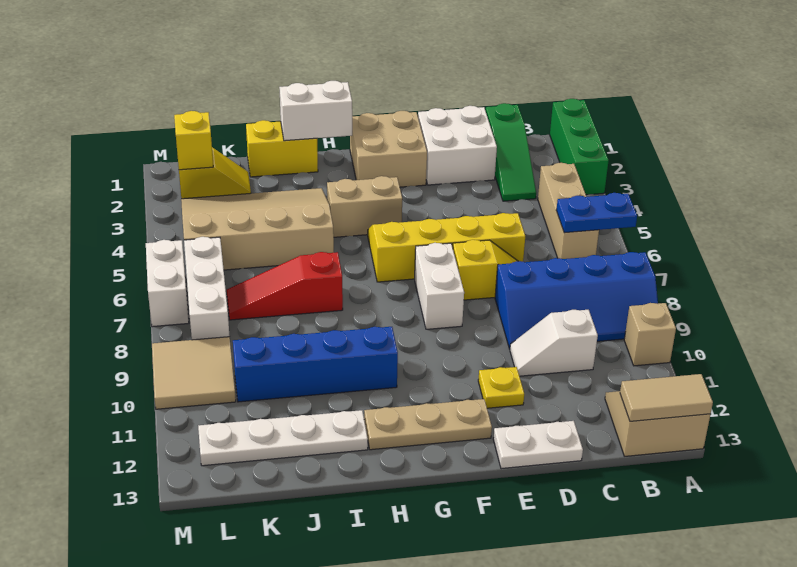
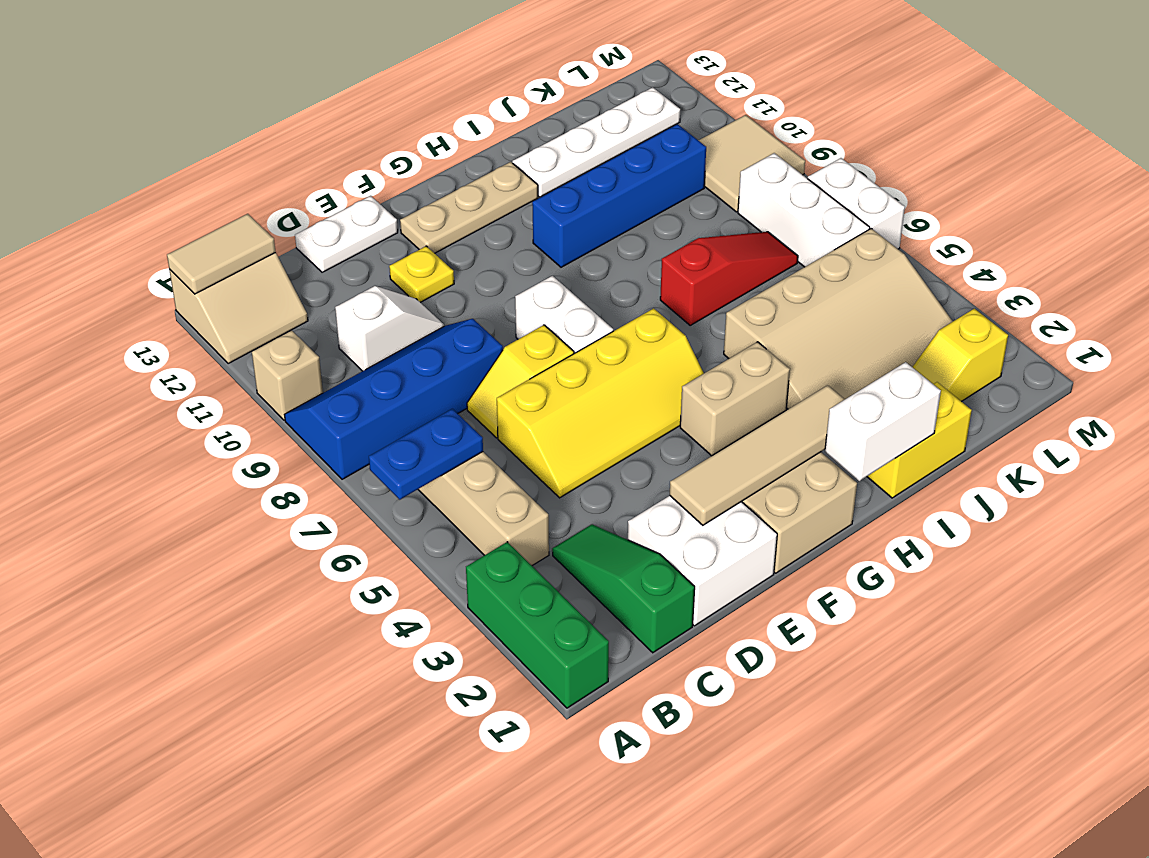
none -> tan 1x4 tile [670,385,845,525]
yellow 1x1 brick [174,111,213,170] -> none

